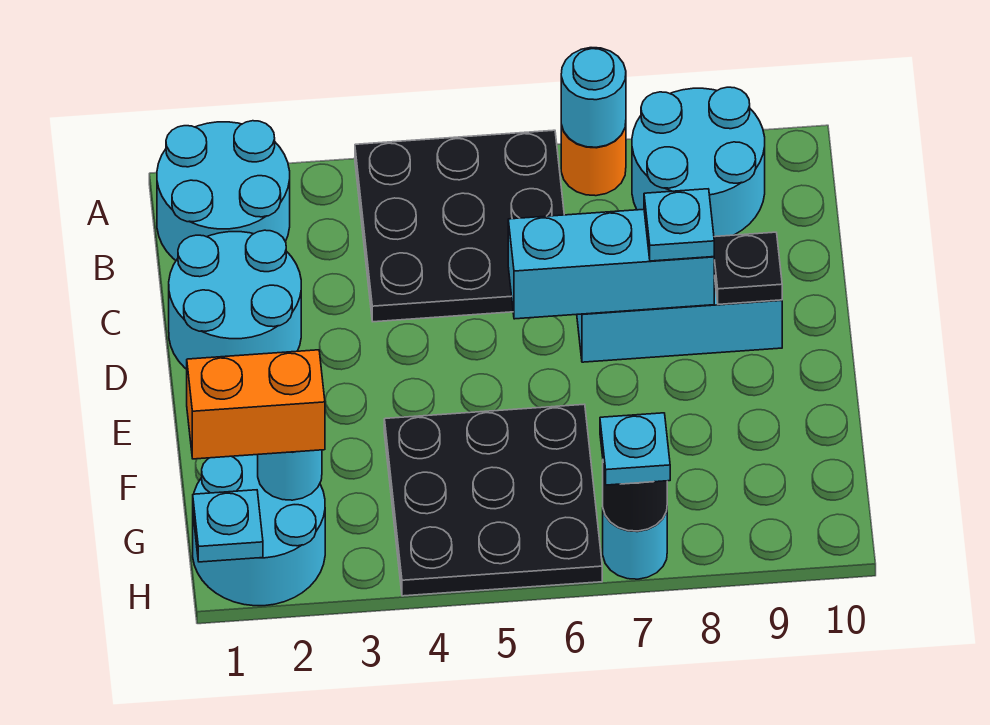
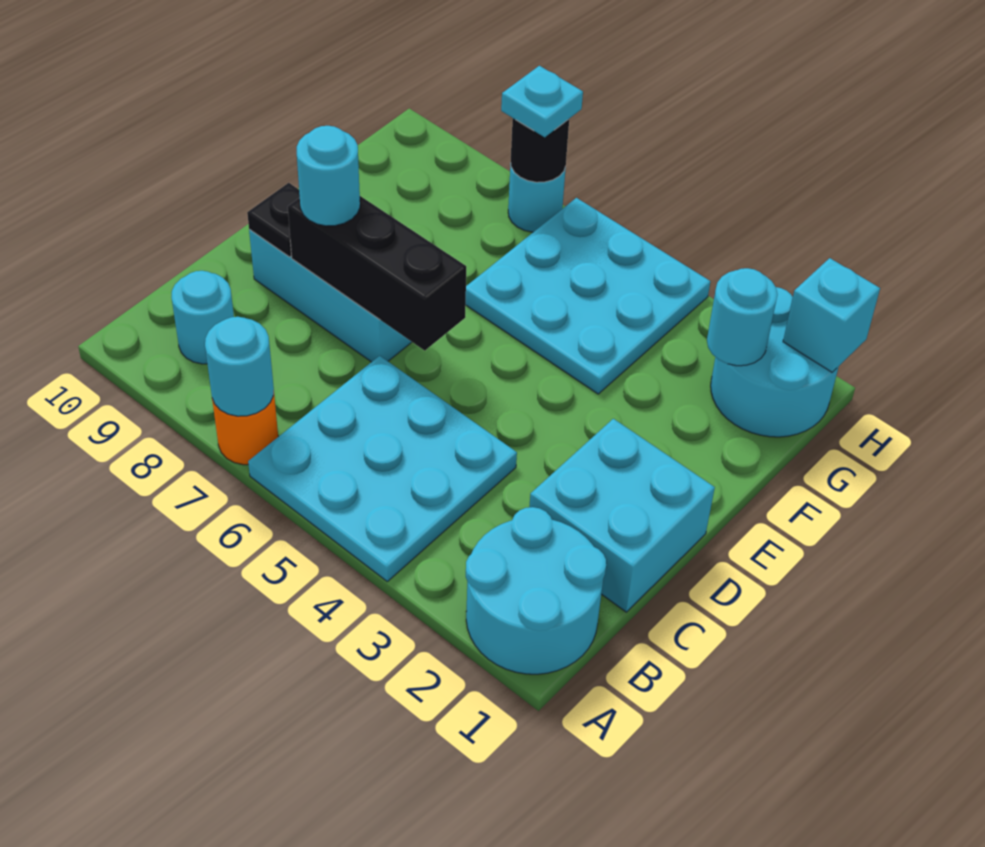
black 3x3 plate [355,130,564,322] -> cyan 3x3 plate [248,356,517,581]
cyan 2x2 round brick [632,87,765,237] -> cyan 1x1 round brick [171,271,234,364]
cyan 2x2 round brick [169,230,301,369] -> cyan 2x2 brick [529,419,715,612]
cyan 1x3 brick [508,209,714,319] -> black 1x3 brick [288,196,466,350]
cyan 1x1 plate [644,189,714,261] -> cyan 1x1 round brick [297,126,360,226]
black 3x3 plate [384,404,602,596] -> cyan 3x3 plate [466,198,710,394]
orange 1x2 brick [187,350,325,459] -> none
cyan 1x1 plate [193,490,263,562] -> cyan 1x1 brick [783,258,880,372]

